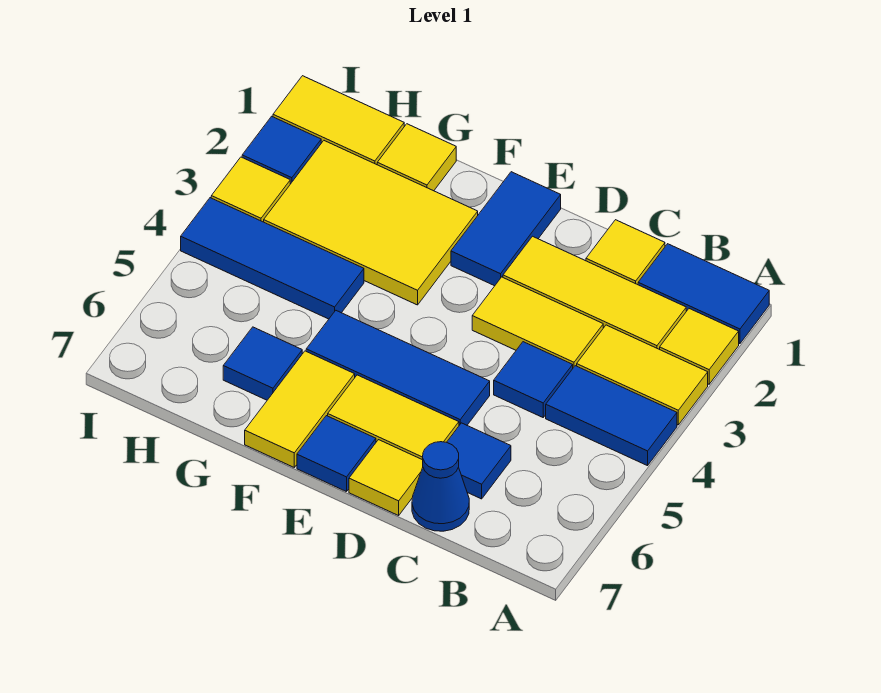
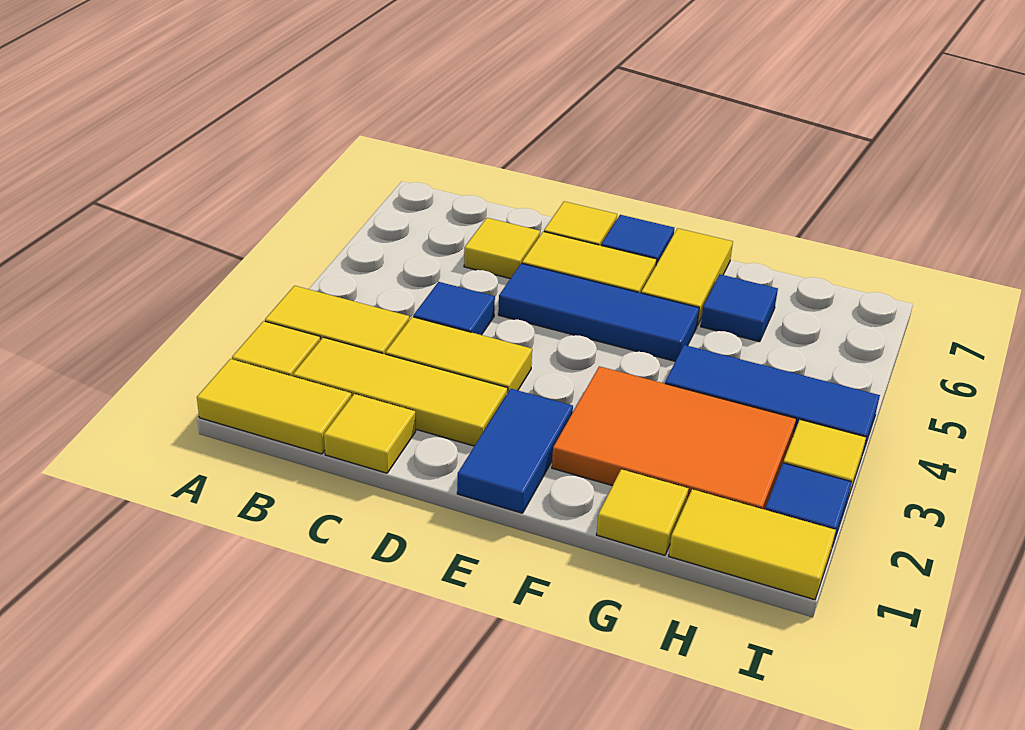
blue 1x2 tile [638,244,769,344] -> yellow 1x2 tile [197,359,351,454]
blue 1x2 tile [546,366,677,466] -> none
blue 1x1 tile [447,423,511,499] -> yellow 1x1 tile [464,218,540,279]
blue 1x1 cone [412,442,469,531] -> none
yellow 2x3 tile [264,141,478,305] -> orange 2x3 tile [552,366,796,510]

